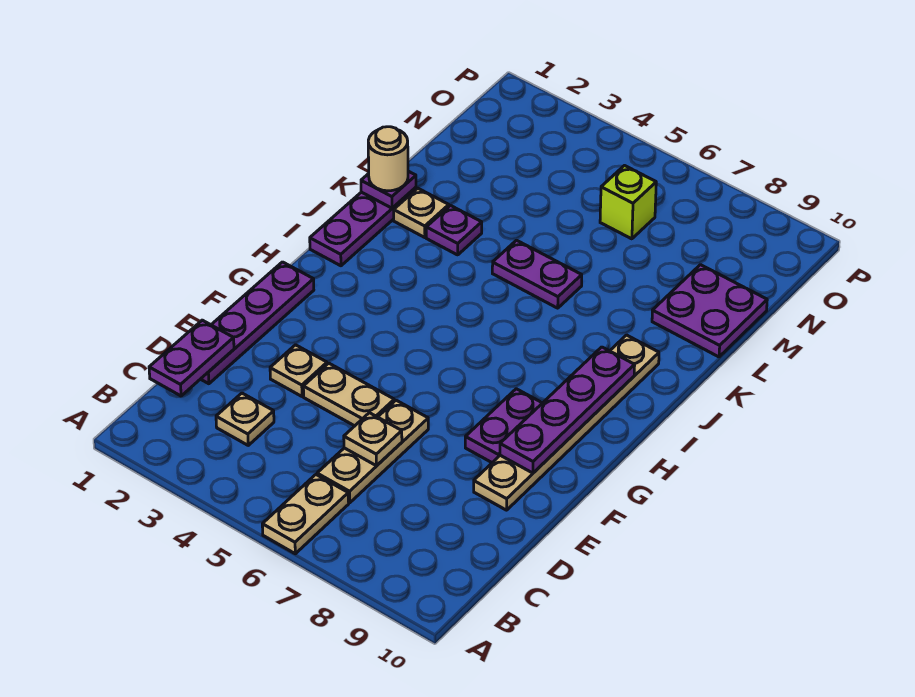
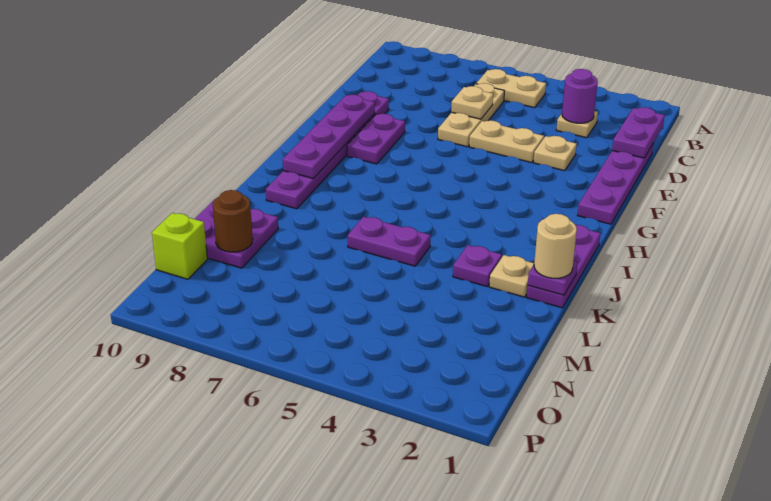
tan 1x2 plate [262,475,349,554] -> tan 1x2 plate turned to [476,69,546,108]
none -> purple 1x1 round brick [562,69,598,123]
tan 1x6 plate [474,335,659,510] -> purple 1x6 plate [266,91,389,209]
none -> brown 1x1 round brick [213,190,253,252]
lime 1x1 brick [600,166,656,239] -> lime 1x1 brick moved to [152,213,207,279]

